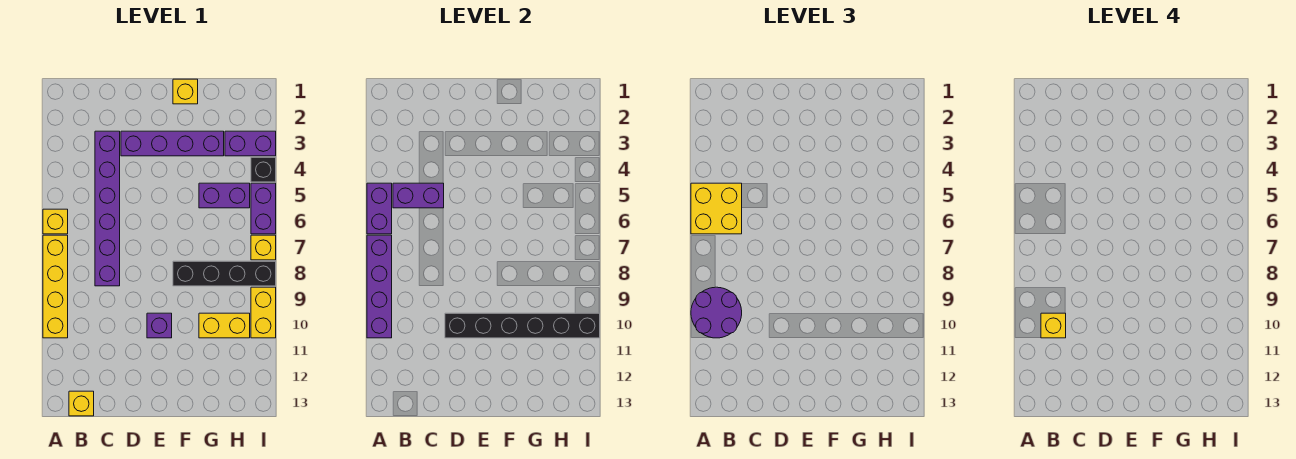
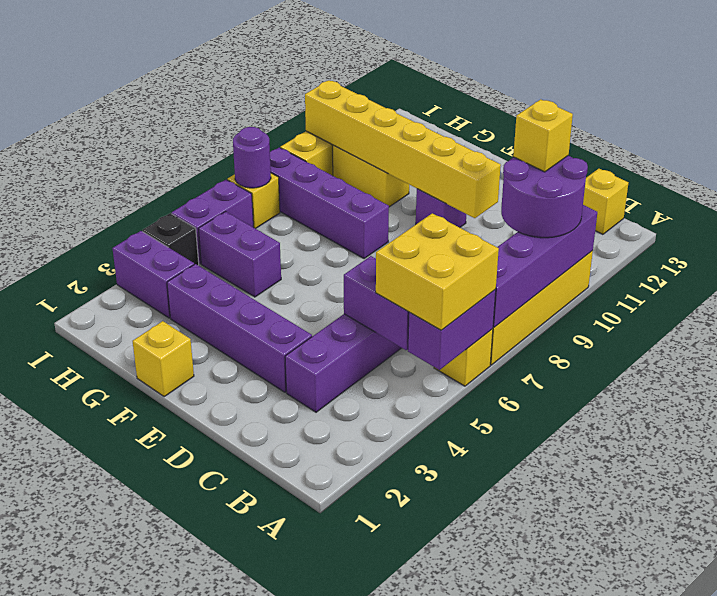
black 1x6 brick [445,313,600,338] -> yellow 1x6 brick [305,80,501,218]
black 1x4 brick [173,261,276,286] -> purple 1x4 brick [270,148,389,259]
none -> purple 1x1 round brick [233,127,271,188]

